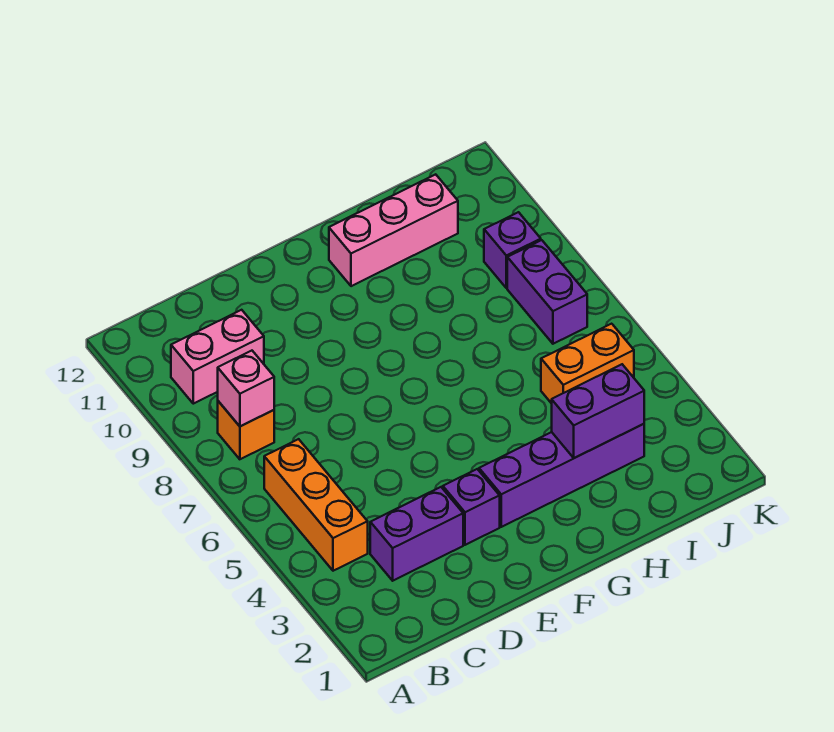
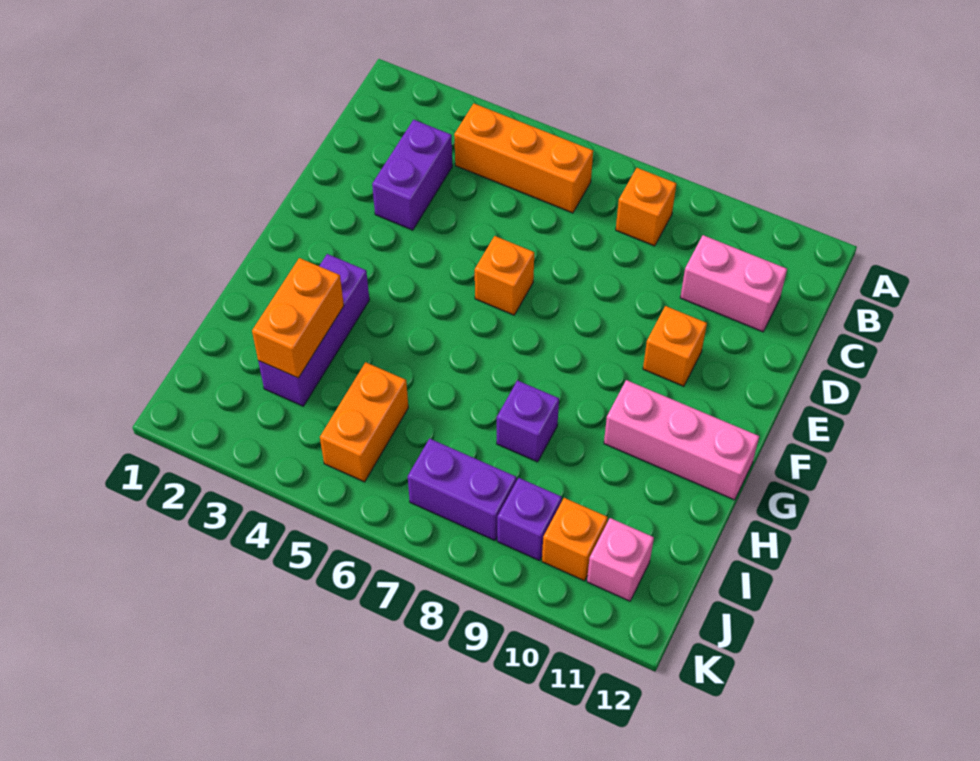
pink 1x1 brick [218,351,274,426] -> pink 1x1 brick moved to [587,518,654,601]
pink 1x2 brick [171,310,264,404] -> pink 1x2 brick turned to [680,235,787,332]
purple 1x1 brick [443,469,500,545] -> purple 1x1 brick moved to [497,380,559,462]
none -> orange 1x1 brick [475,236,534,315]
none -> orange 1x1 brick [643,306,707,386]
purple 1x4 brick [479,424,644,527] -> purple 1x3 brick [258,254,369,406]
pink 1x3 brick [329,174,458,286] -> pink 1x3 brick turned to [604,380,759,500]
purple 1x2 brick [552,364,644,458] -> orange 1x2 brick [252,258,344,378]
none -> orange 1x1 brick [542,498,608,581]

